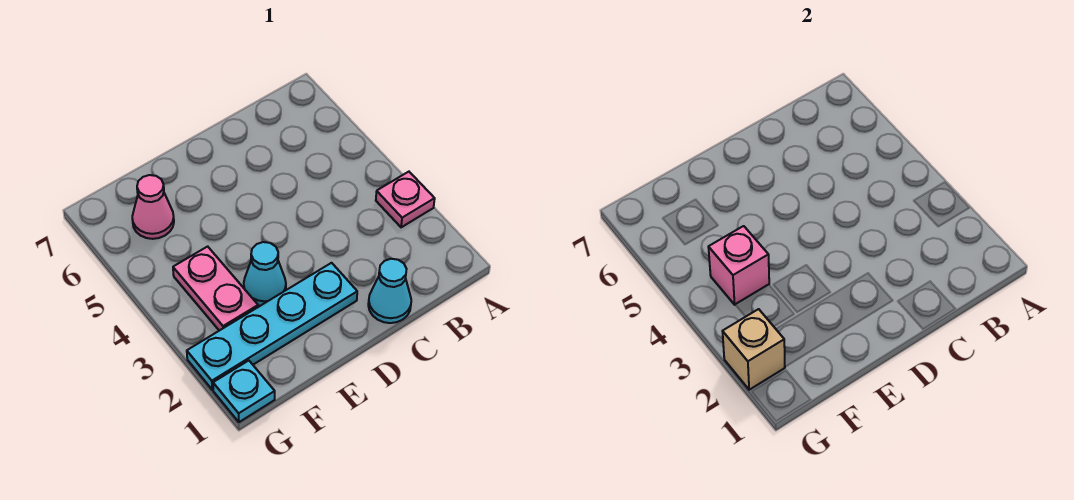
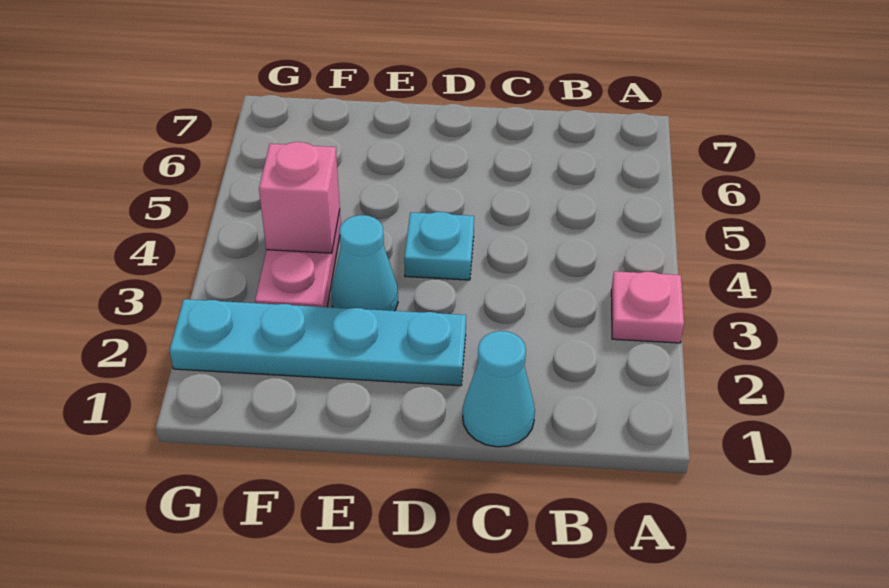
pink 1x1 cone [132,175,174,239] -> none
cyan 1x1 plate [213,361,275,422] -> cyan 1x1 plate moved to [404,212,474,280]
tan 1x1 brick [722,309,785,390] -> none

